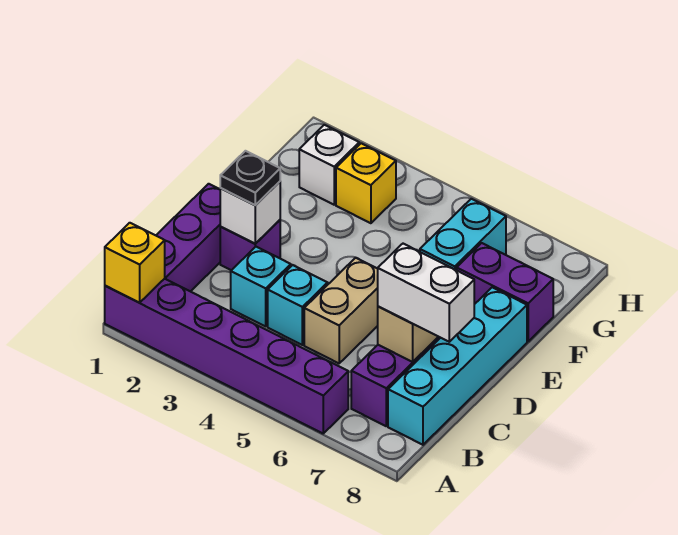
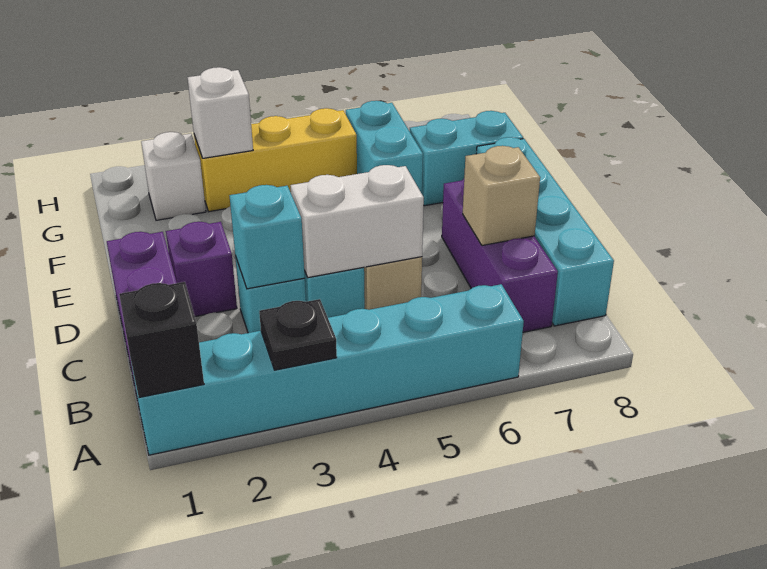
purple 1x6 brick [105,279,348,433] -> cyan 1x6 brick [131,284,524,455]
yellow 1x1 brick [105,223,165,303] -> black 1x1 brick [119,282,204,397]
none -> cyan 1x1 brick [229,185,305,289]
white 1x2 brick [378,244,474,342] -> white 1x2 brick moved to [291,165,424,278]
white 1x1 brick [220,182,280,244] -> white 1x1 brick moved to [187,67,253,158]
black 1x1 plate [220,151,280,205] -> black 1x1 plate moved to [259,299,337,370]
purple 1x2 brick [457,243,553,341] -> cyan 1x2 brick [410,111,523,206]
yellow 1x1 brick [336,143,396,223] -> yellow 1x3 brick [194,108,357,212]

